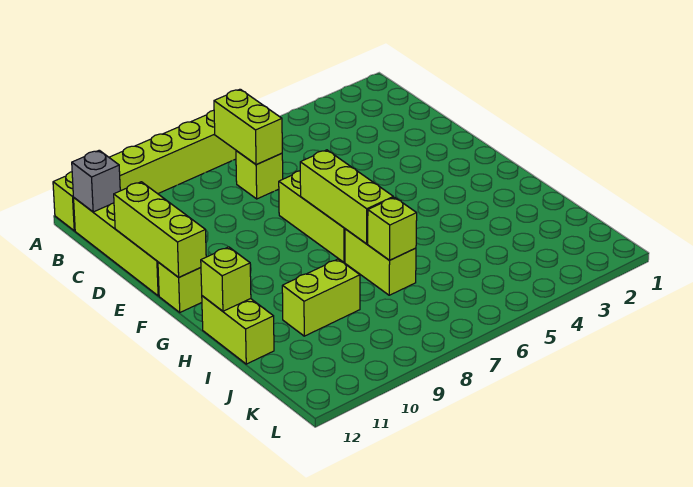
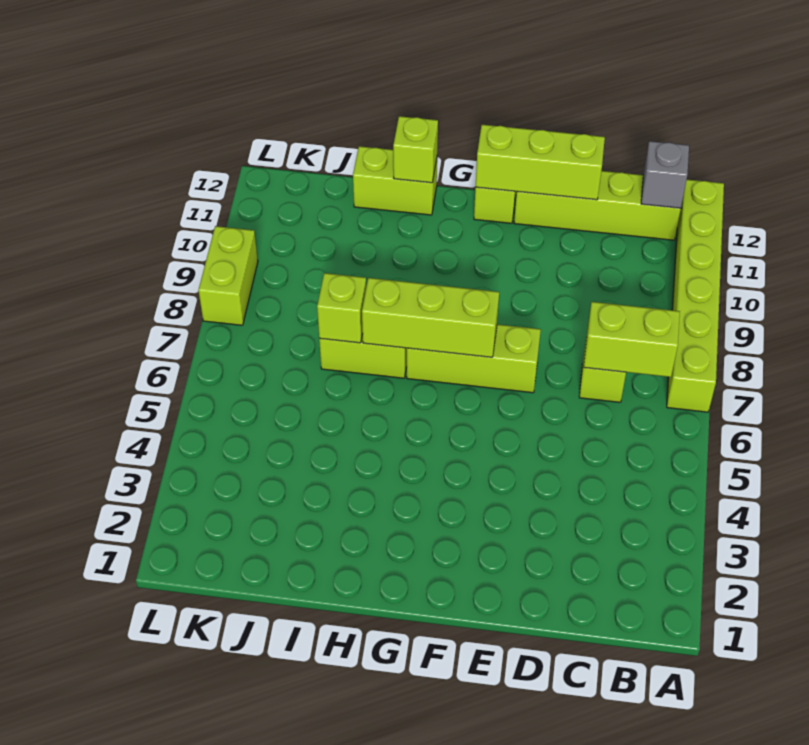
lime 1x2 brick [282,259,360,336] -> lime 1x2 brick moved to [198,226,258,325]

